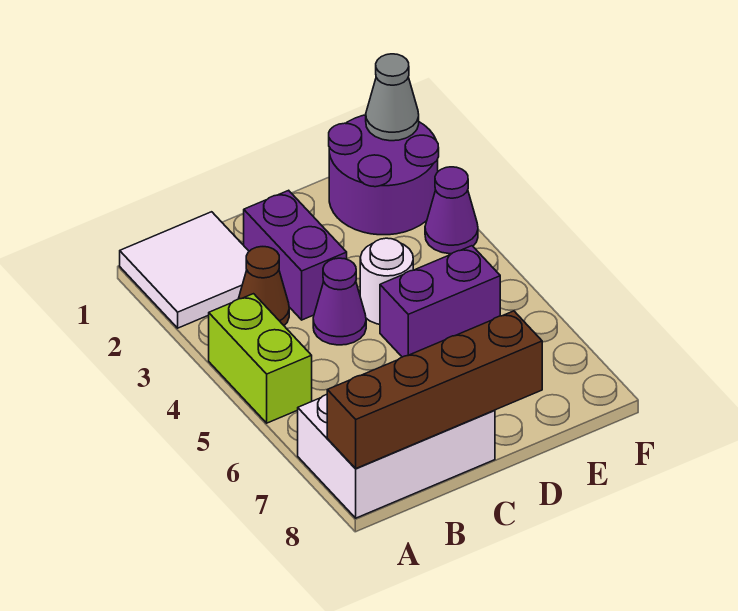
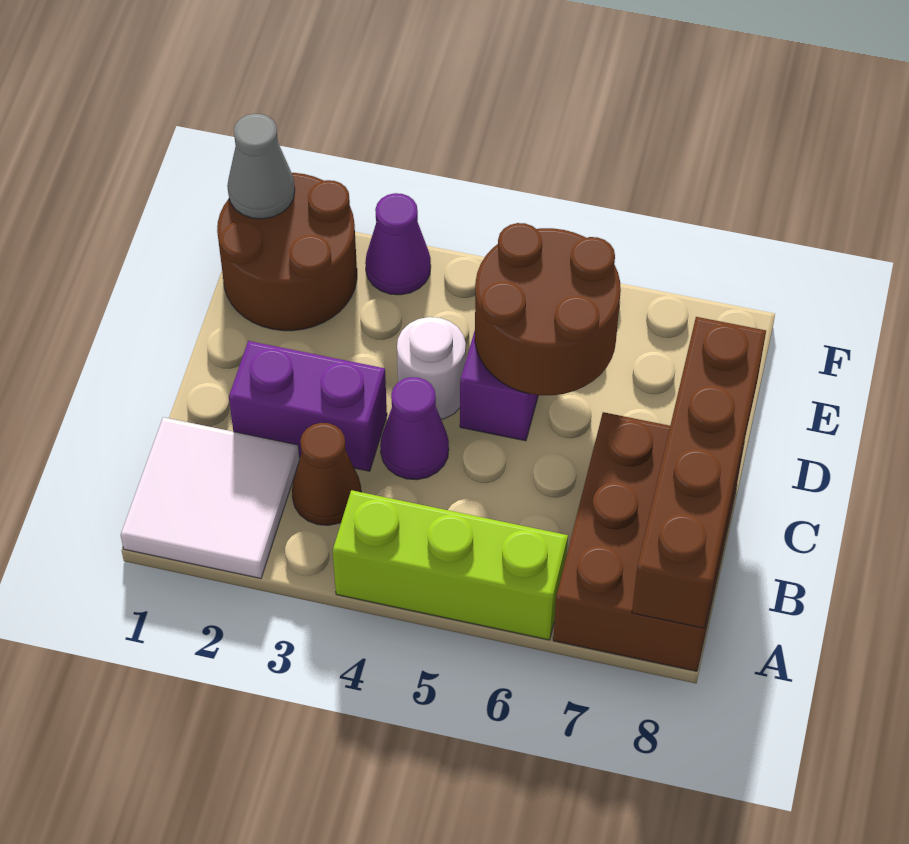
lime 1x2 brick [209,294,312,423] -> lime 1x3 brick [333,490,568,640]
white 2x3 brick [298,395,495,518] -> brown 2x3 brick [553,412,744,671]
none -> brown 2x2 round brick [475,223,621,395]
purple 2x2 round brick [329,115,439,235] -> brown 2x2 round brick [217,173,357,331]

